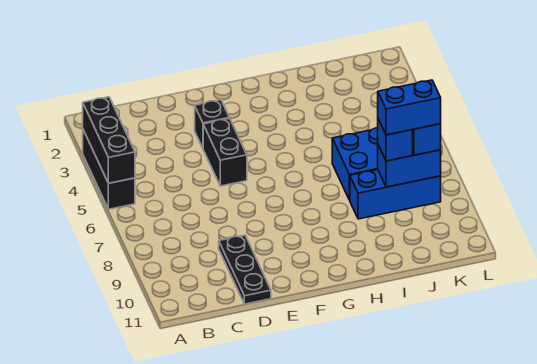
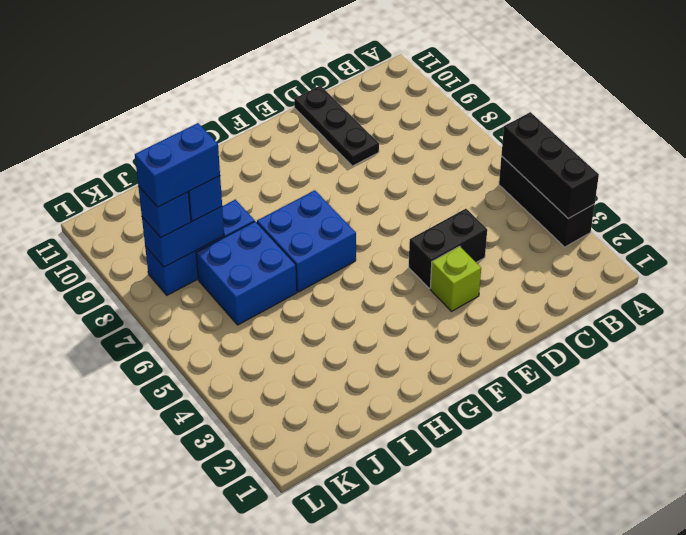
black 1x1 brick [195,100,229,148] -> lime 1x1 brick [430,246,481,311]
black 1x2 brick [203,118,247,186] -> black 1x2 brick turned to [409,209,487,289]
none -> blue 2x2 brick [257,190,356,292]

